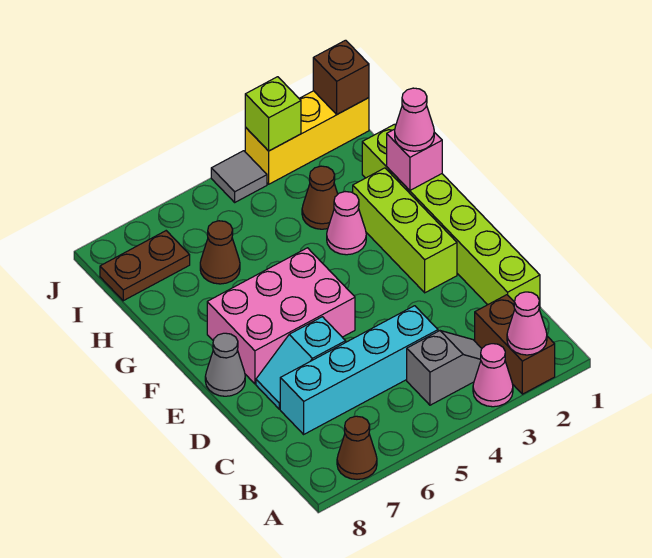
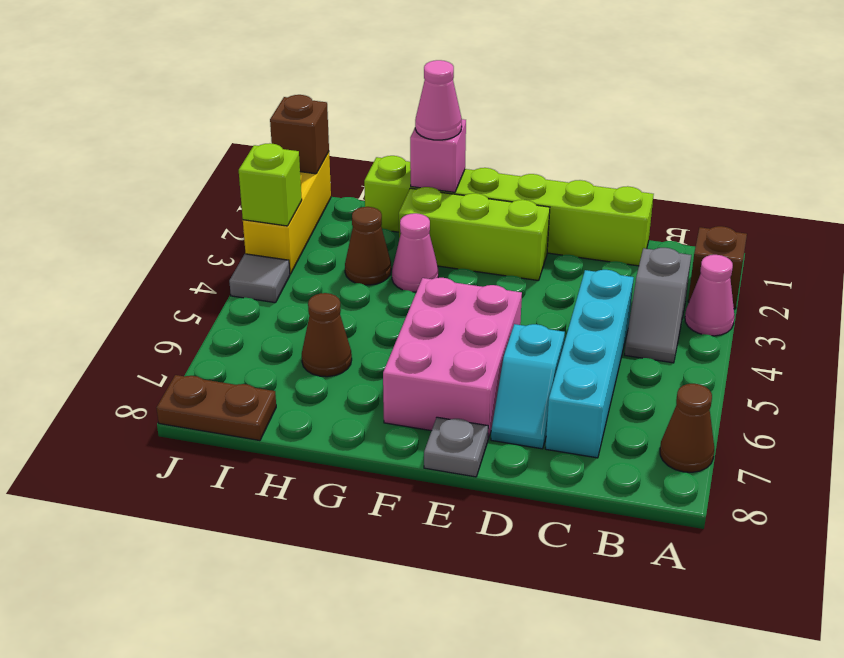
brown 1x2 brick [475,295,555,394] -> brown 1x1 brick [688,226,747,309]
pink 1x1 cone [507,292,547,355] -> none
grey 1x2 slope [407,331,482,405] -> grey 1x2 slope turned to [625,248,691,363]
grey 1x1 cone [205,333,245,396] -> grey 1x1 plate [424,417,488,477]
brown 1x2 plate [100,231,190,301] -> brown 1x2 plate turned to [157,375,276,441]

